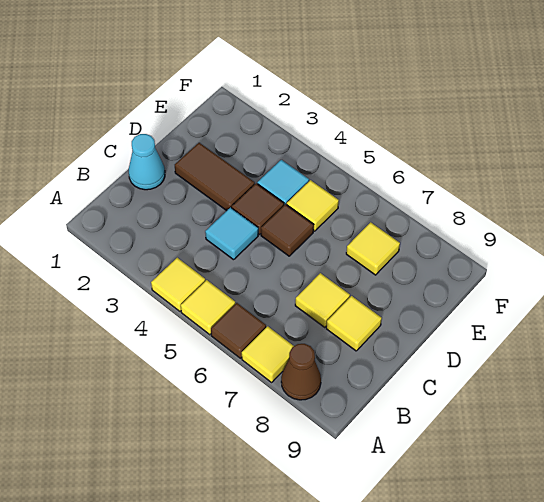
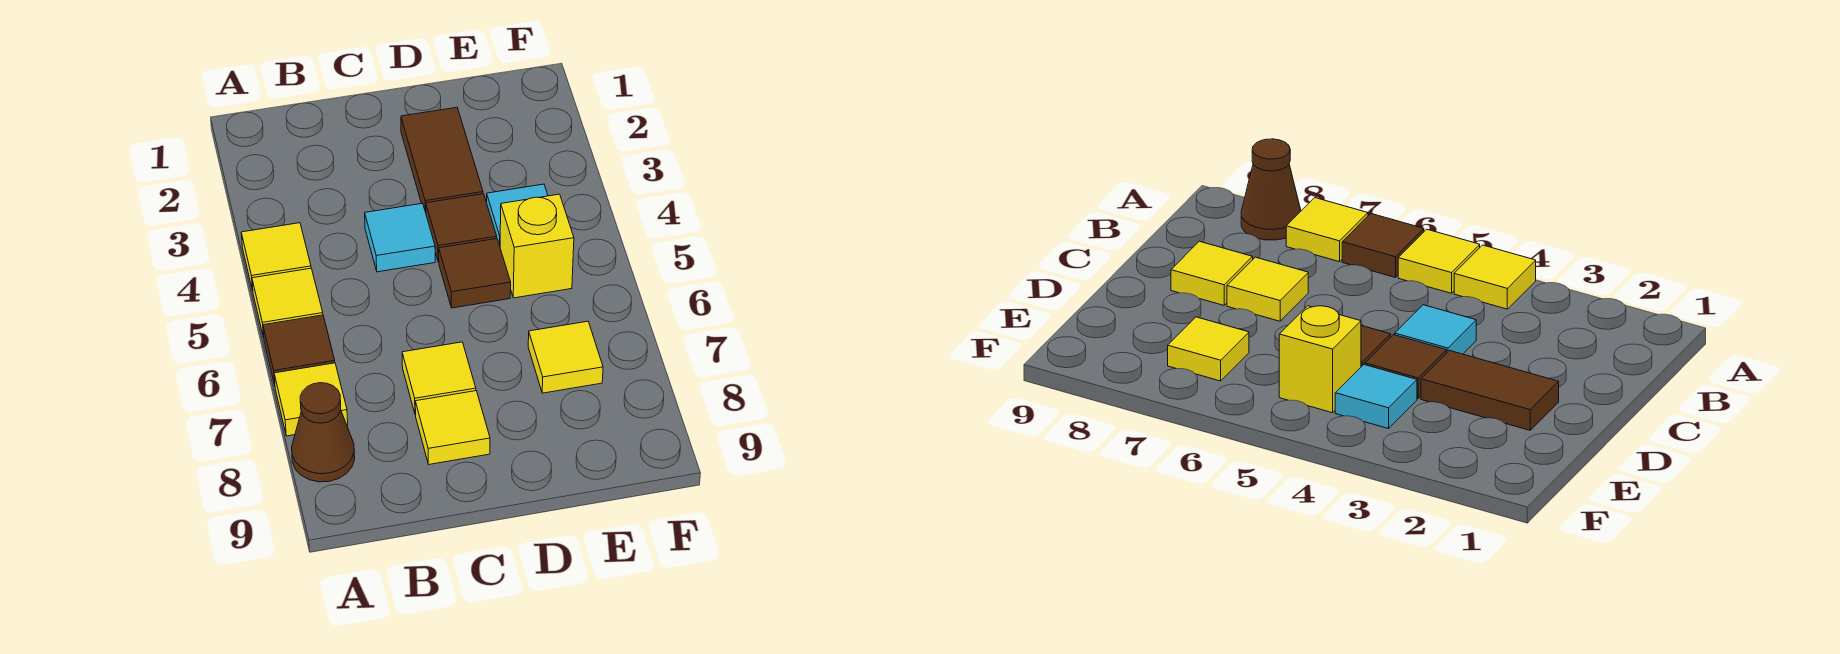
cyan 1x1 cone [129,134,165,190] -> none
yellow 1x1 tile [287,180,339,231] -> yellow 1x1 brick [500,194,574,298]

